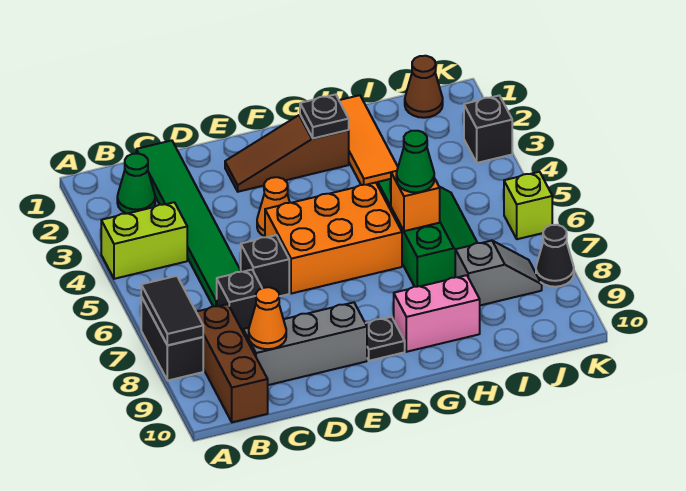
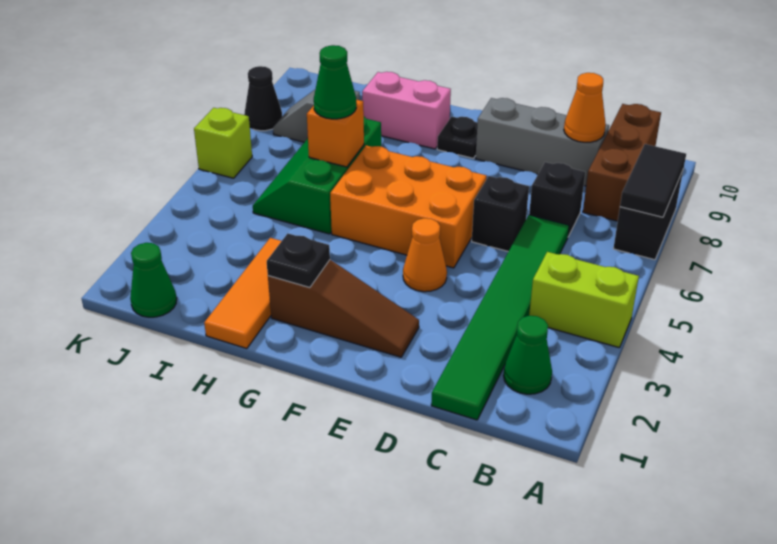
brown 1x1 cone [405,56,443,118] -> green 1x1 cone [130,243,177,317]
black 1x1 brick [464,95,512,163] -> none

